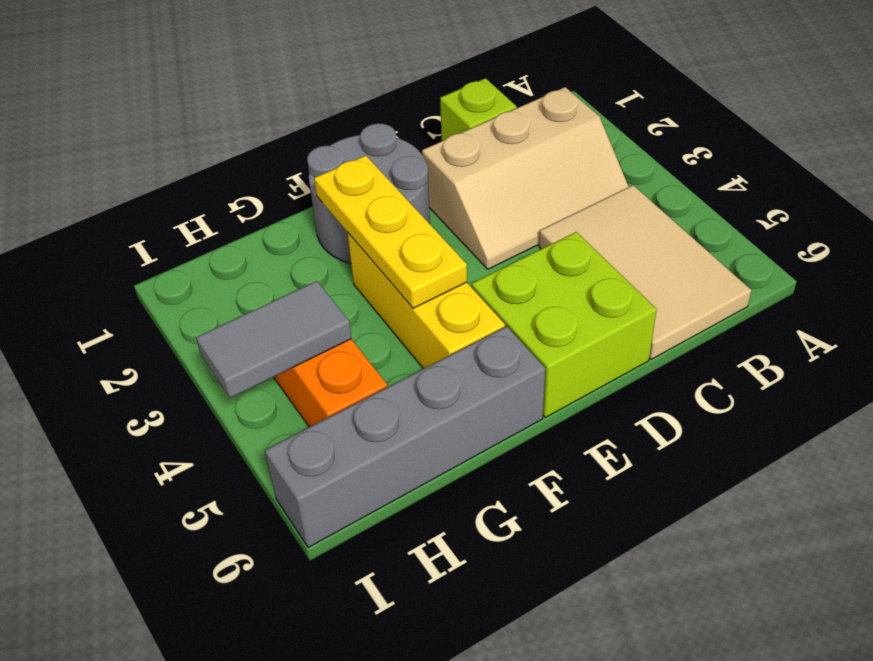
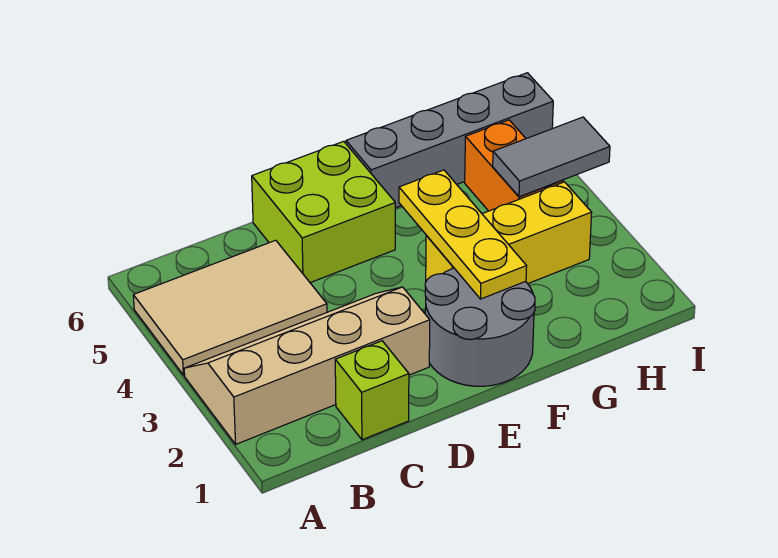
tan 2x3 slope [422,87,629,269] -> tan 2x4 slope [184,287,430,444]
tan 2x3 tile [539,185,751,359] -> tan 2x3 tile turned to [133,240,327,375]
yellow 1x3 brick [348,233,505,369] -> yellow 1x3 brick turned to [426,182,592,284]

